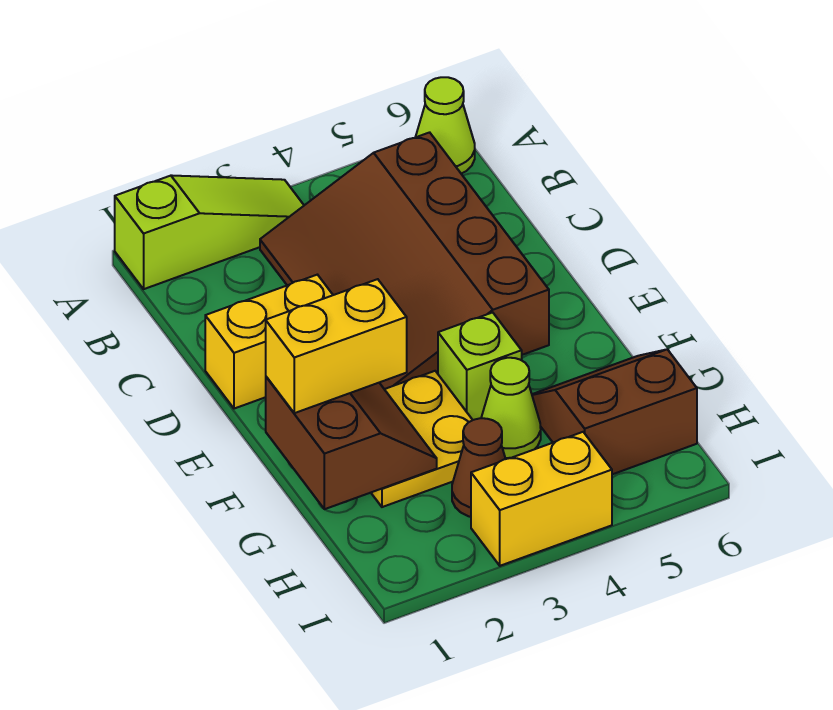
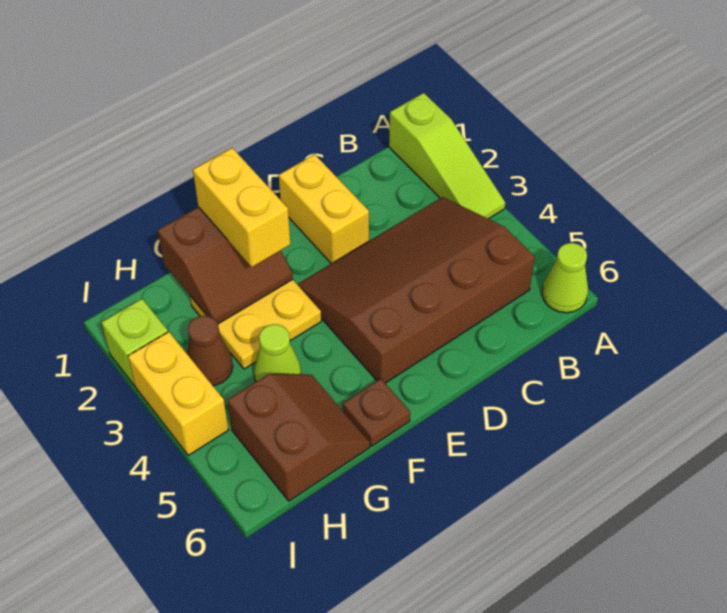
lime 1x1 brick [438,312,522,420] -> lime 1x1 brick moved to [101,299,168,386]
none -> brown 1x1 plate [343,379,410,446]

